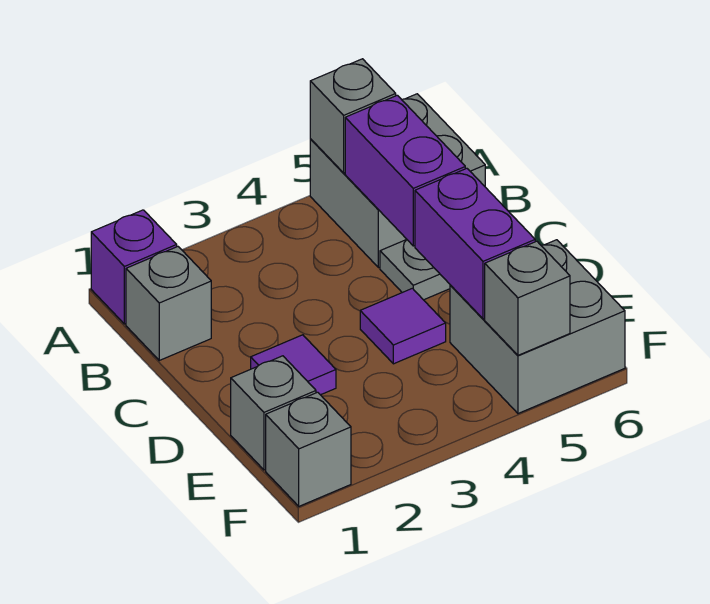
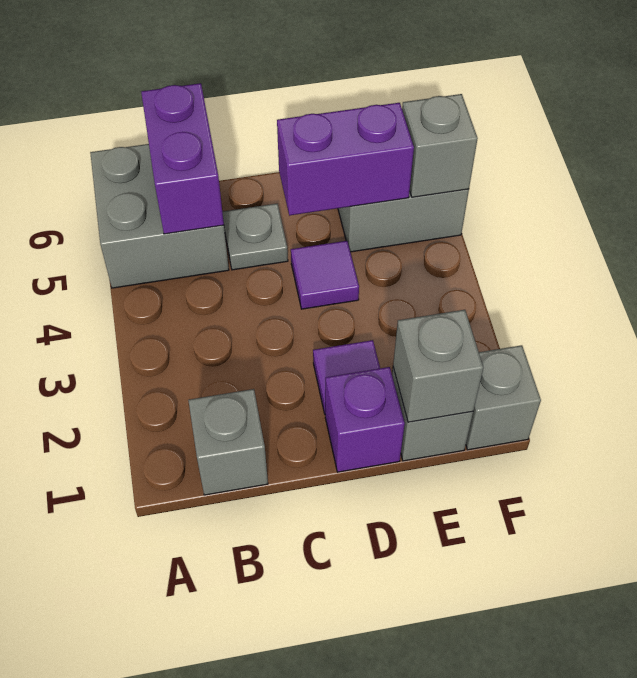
purple 1x1 brick [91,210,177,324] -> purple 1x1 brick moved to [325,367,405,472]
grey 1x1 brick [310,59,396,173] -> grey 1x1 brick moved to [393,310,483,422]
purple 1x2 brick [345,95,465,246] -> purple 1x2 brick turned to [141,83,224,234]

